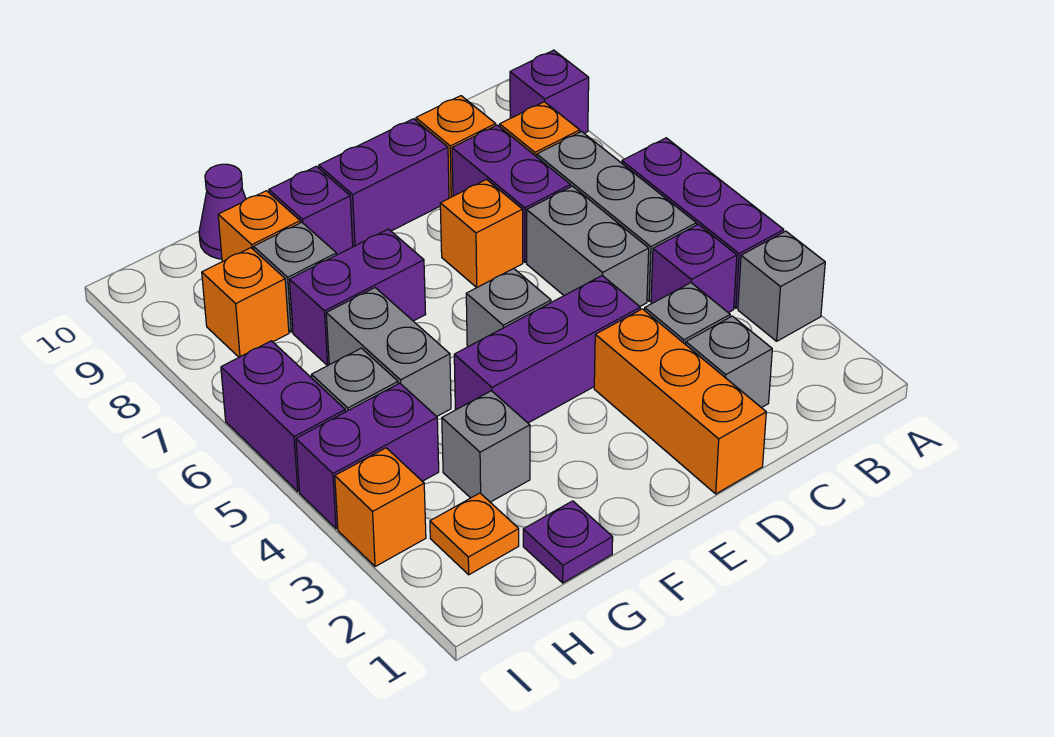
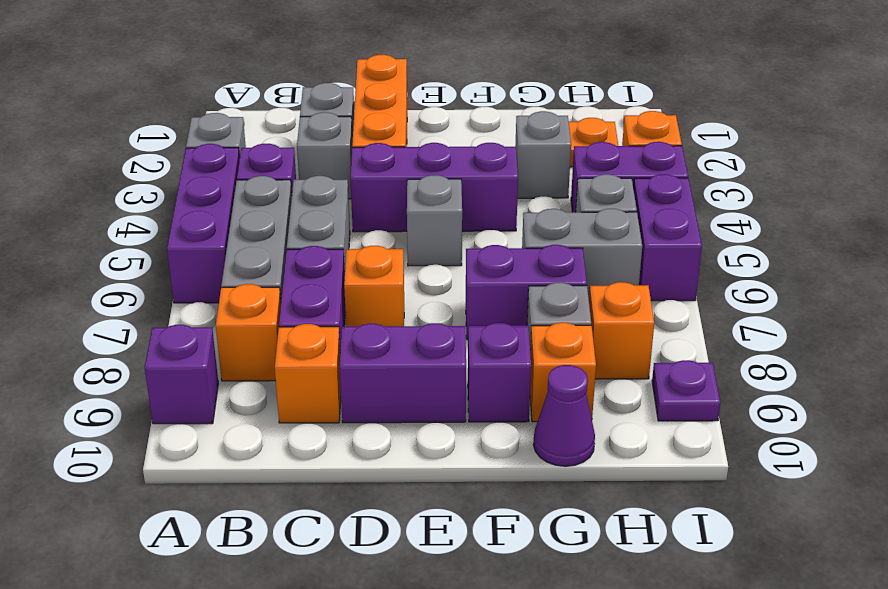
purple 1x1 plate [523,501,613,583] -> purple 1x1 plate moved to [652,360,720,421]
grey 1x2 brick [326,288,451,416] -> grey 1x2 brick turned to [522,209,642,298]

